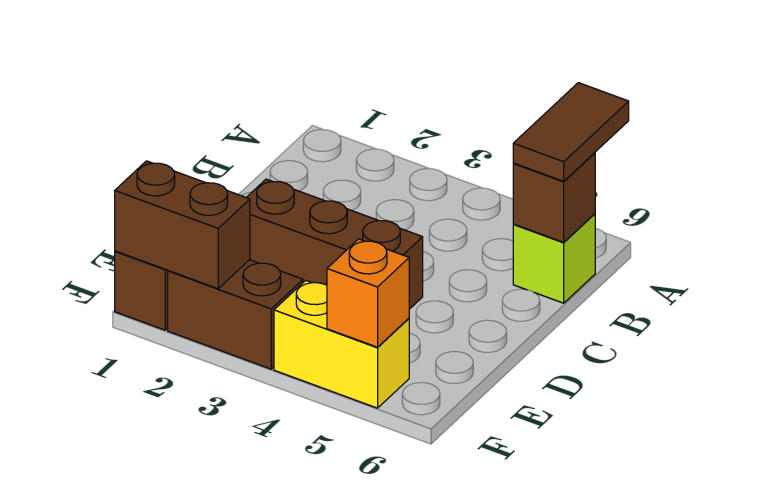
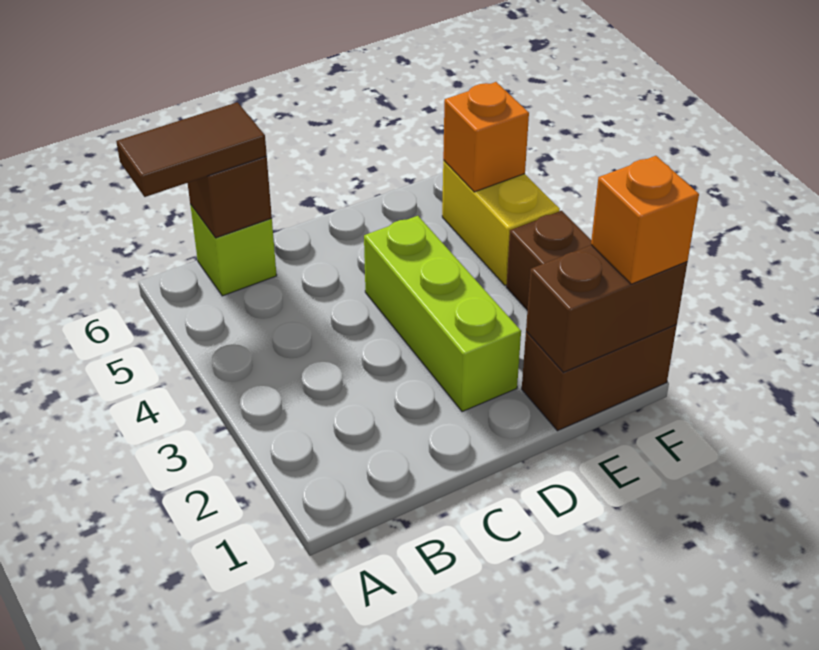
brown 1x3 brick [246,179,423,309] -> lime 1x3 brick [364,216,521,412]
brown 1x2 brick [115,161,250,289] -> brown 1x2 brick turned to [526,245,687,372]
none -> orange 1x1 brick [591,156,699,284]

